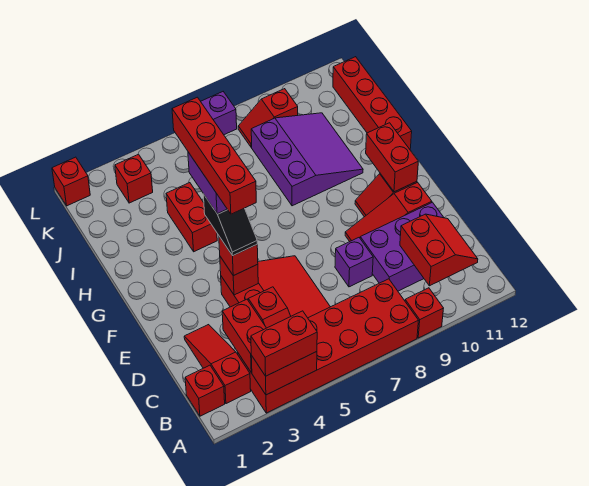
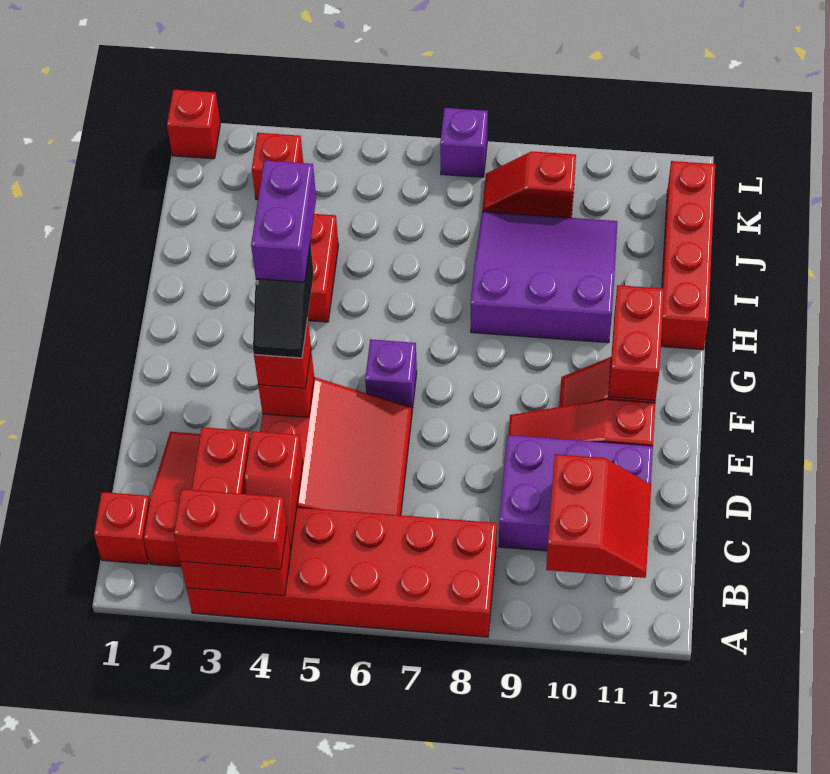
red 1x1 brick [405,288,444,338] -> none
purple 1x1 brick [335,238,373,287] -> purple 1x1 brick moved to [365,339,417,410]
red 1x4 brick [172,97,256,214] -> none
purple 3x3 slope [251,113,363,206] -> purple 3x3 slope turned to [471,212,617,343]

